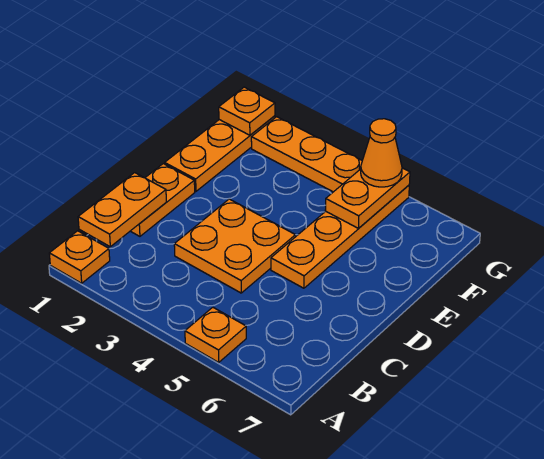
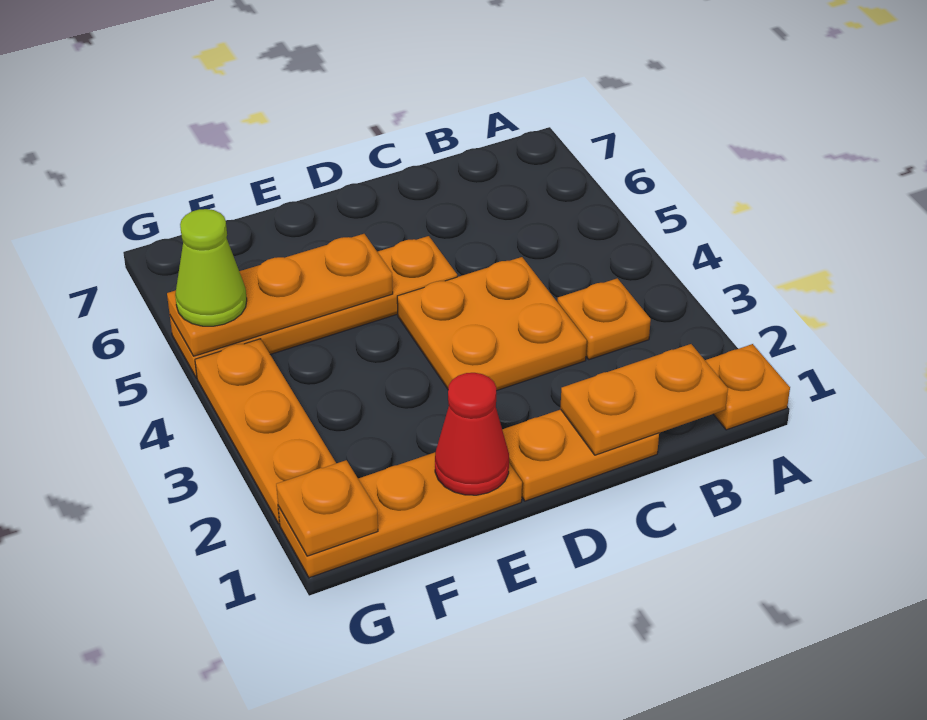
orange 1x1 plate [185,307,246,362] -> orange 1x1 plate moved to [557,278,651,360]
none -> red 1x1 cone [435,373,509,495]
orange 1x2 plate [325,168,410,228] -> orange 1x3 plate [167,234,393,356]
orange 1x1 cone [361,119,402,187] -> lime 1x1 cone [175,209,247,326]

